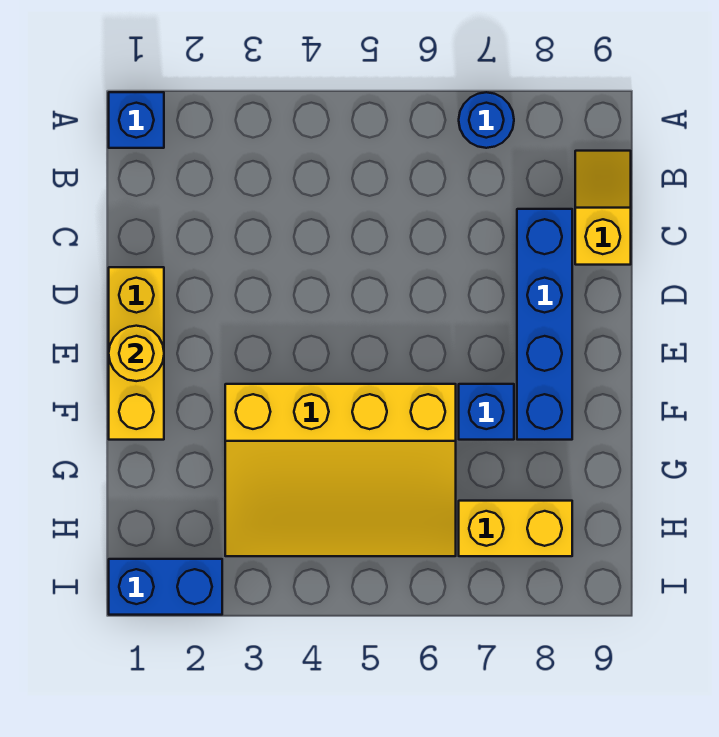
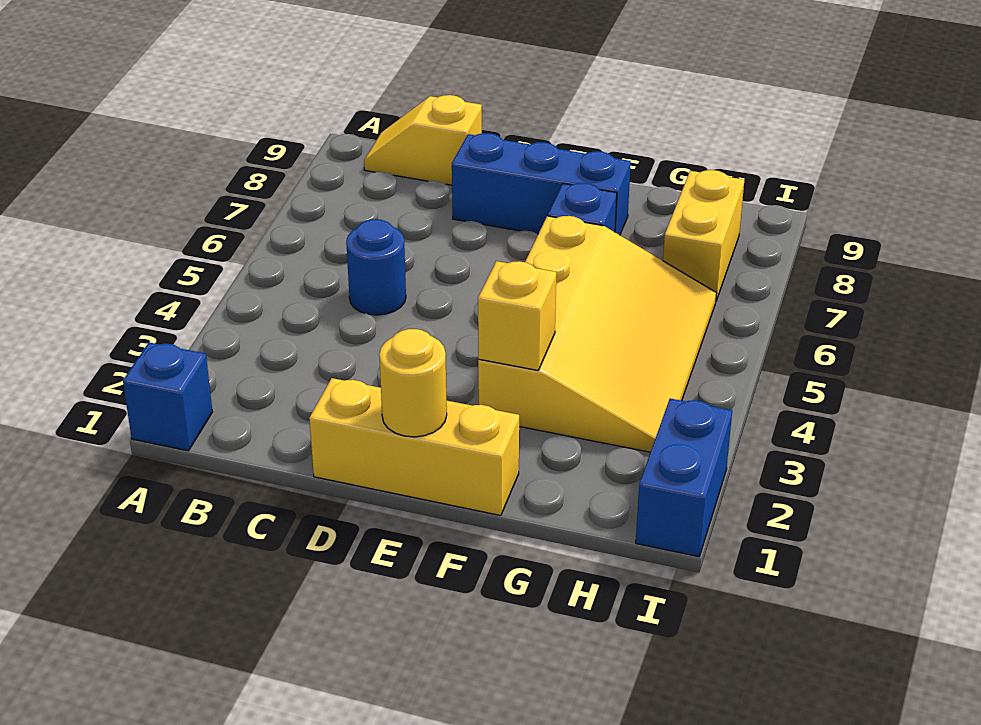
blue 1x1 round brick [459,92,514,148] -> blue 1x1 round brick moved to [346,219,406,315]
blue 1x4 brick [517,209,572,440] -> blue 1x3 brick [452,133,631,235]
none -> yellow 1x1 brick [478,261,556,370]

